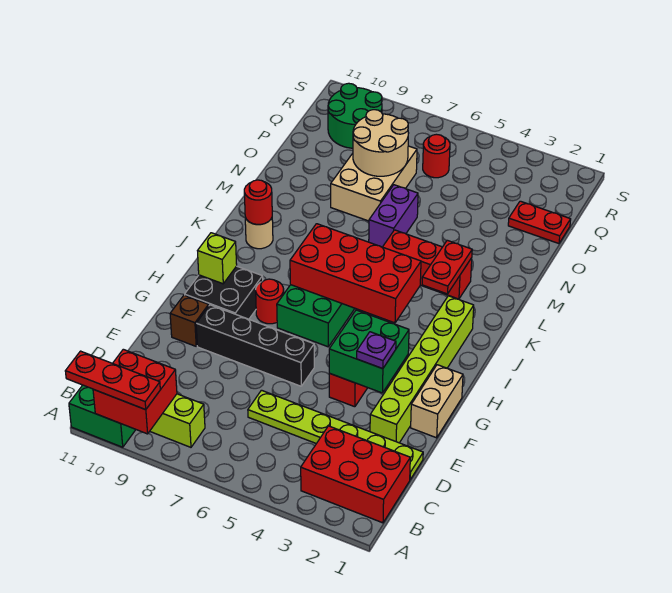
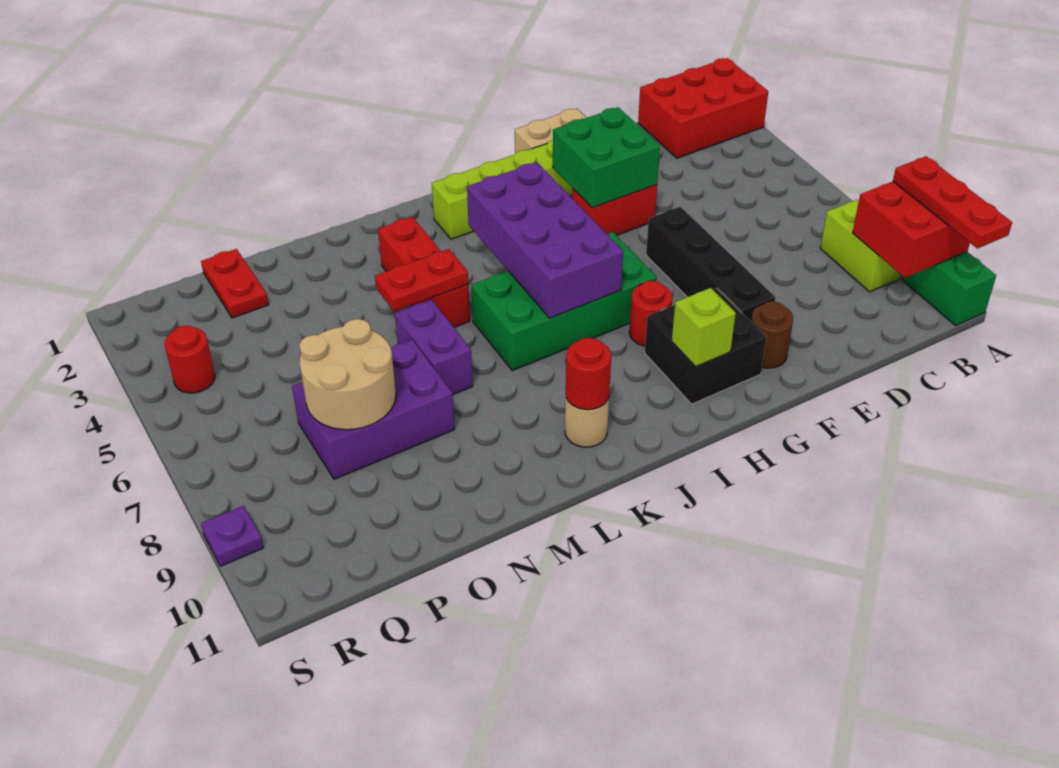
red 2x3 brick [301,426,410,523] -> red 2x3 brick turned to [638,58,768,158]
lime 1x6 plate [248,390,423,479] -> none
purple 1x1 plate [357,332,396,369] -> purple 1x1 plate moved to [201,506,264,566]
brown 1x1 brick [170,295,209,346] -> brown 1x1 round brick [751,301,793,368]
red 2x4 brick [290,224,421,323] -> purple 2x4 brick [467,162,623,318]
red 1x2 plate [422,240,472,294] -> red 1x2 plate moved to [375,249,468,311]
purple 1x2 brick [369,185,418,247] -> purple 1x2 brick turned to [395,300,473,395]
tan 2x3 brick [331,146,417,221] -> purple 2x3 brick [292,340,455,479]
red 1x1 round brick [423,134,450,178] -> red 1x1 round brick moved to [164,326,215,393]
green 2x2 round brick [328,83,382,148] -> none

